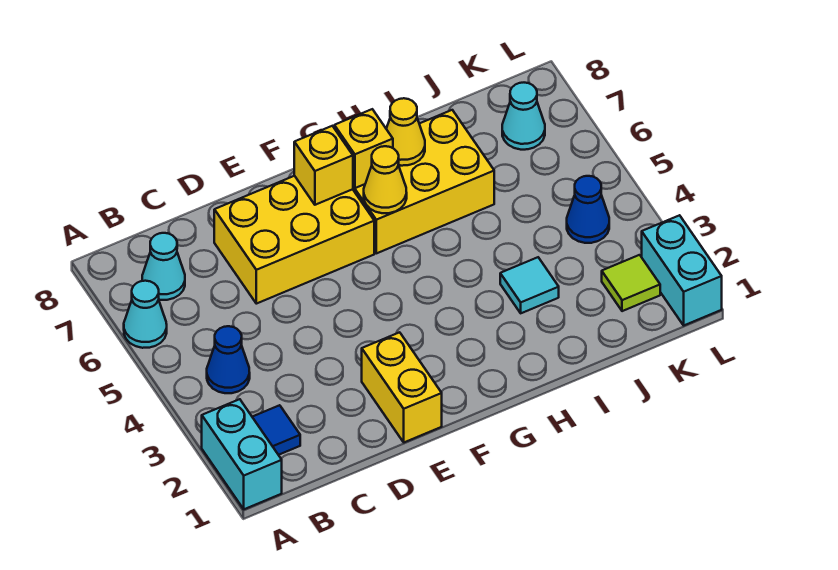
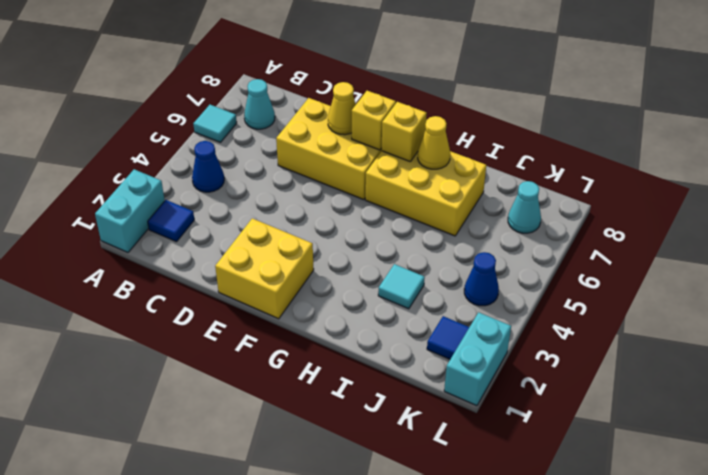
cyan 1x1 cone [124,281,167,348] -> cyan 1x1 tile [193,105,237,142]
yellow 1x2 brick [362,332,442,442] -> yellow 2x2 brick [215,218,314,319]
yellow 1x1 cone [364,146,407,213] -> yellow 1x1 cone moved to [328,82,356,135]
lime 1x1 tile [602,255,660,311] -> blue 1x1 tile [427,316,469,359]

